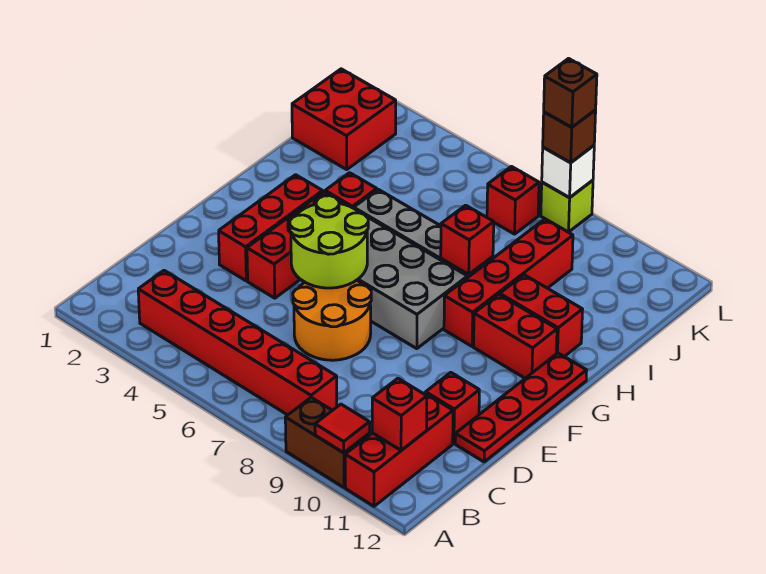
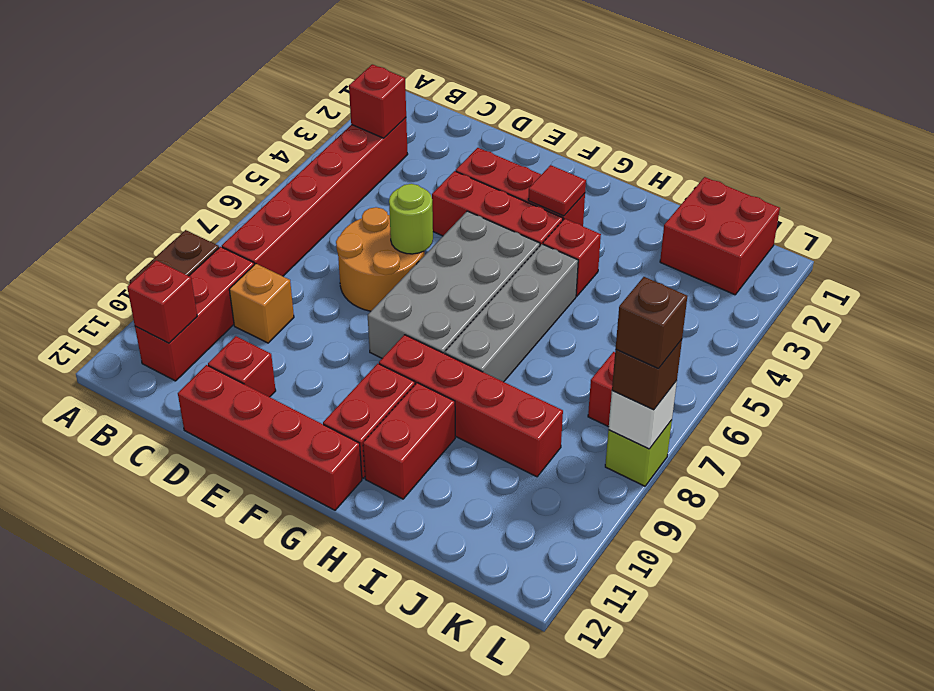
red 1x1 tile [315,404,370,453] -> red 1x1 tile moved to [528,165,586,216]
red 1x3 brick [345,393,453,506] -> red 1x3 brick turned to [135,247,254,381]
none -> orange 1x1 brick [229,264,294,343]
red 1x4 plate [455,353,587,462] -> red 1x4 brick [178,365,362,510]
lime 2x2 round brick [290,196,368,288] -> lime 1x1 round brick [389,184,433,254]
red 1x1 brick [441,205,494,275] -> red 1x1 brick moved to [349,64,406,138]

